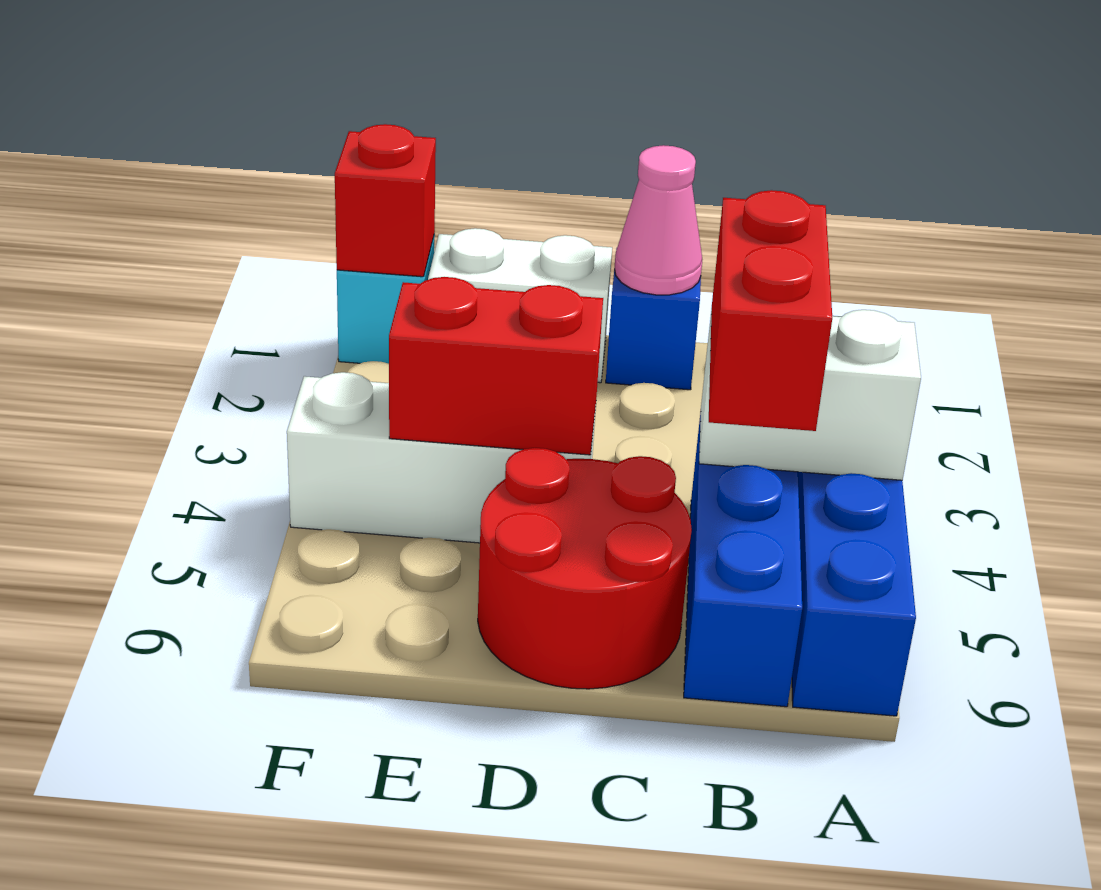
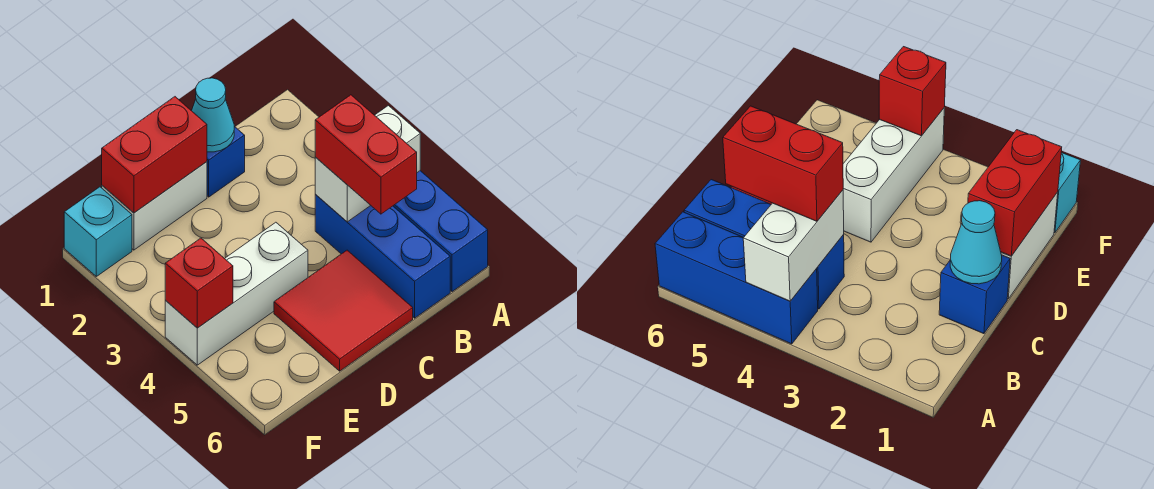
pink 1x1 cone [614,145,702,295] -> cyan 1x1 cone [192,78,234,152]
red 2x2 round brick [478,448,692,689] -> red 2x2 tile [274,250,413,371]
red 1x2 brick [389,277,603,455] -> red 1x2 brick moved to [102,97,207,213]
red 1x1 brick [335,124,436,277] -> red 1x1 brick moved to [165,238,233,328]

